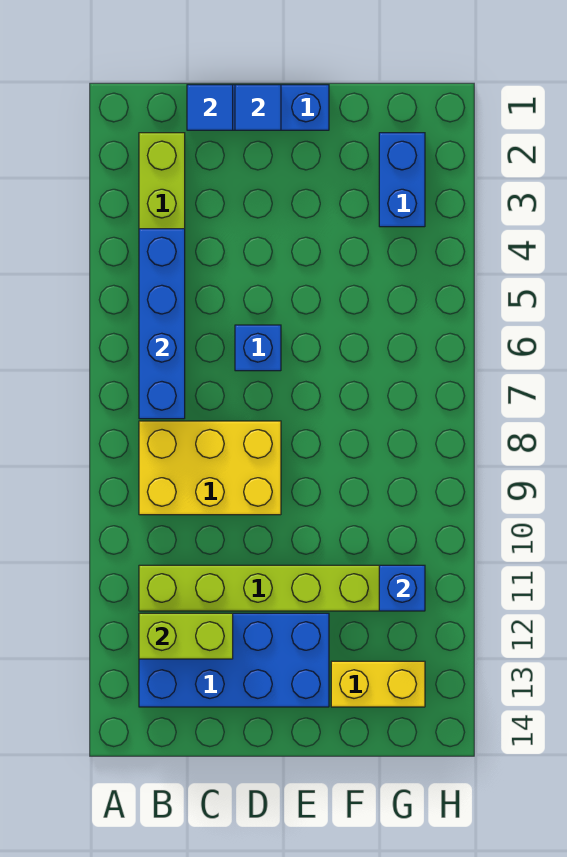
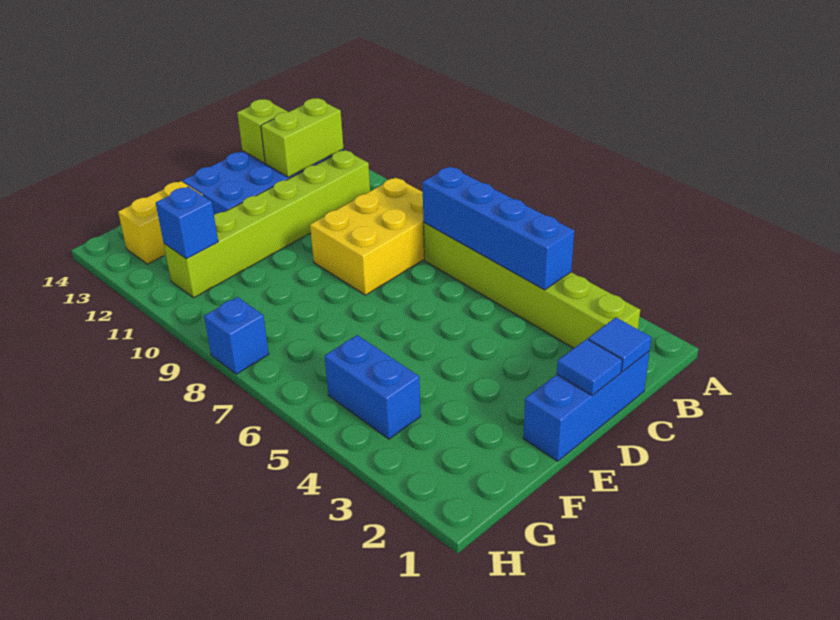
none -> lime 1x1 brick [237,99,287,163]
blue 1x1 brick [235,325,281,371] -> blue 1x1 brick moved to [204,297,269,374]
blue 1x2 brick [379,133,425,227] -> blue 1x2 brick moved to [325,335,421,439]

